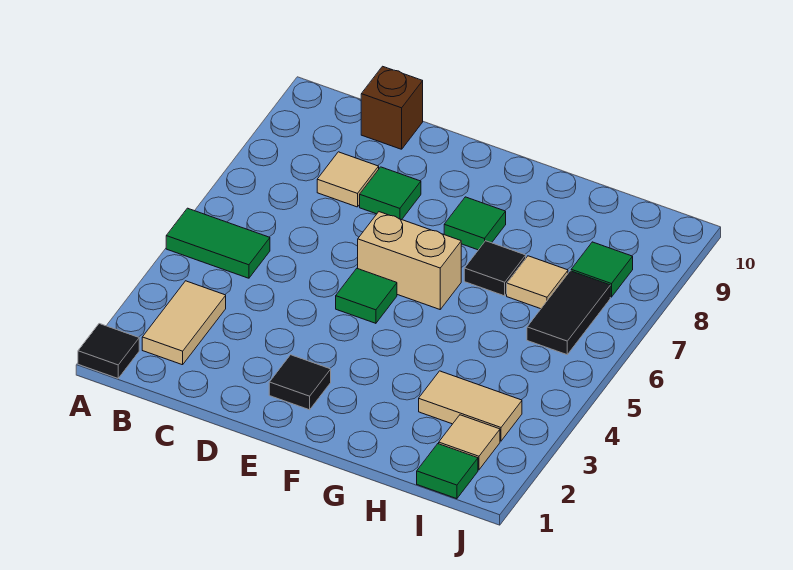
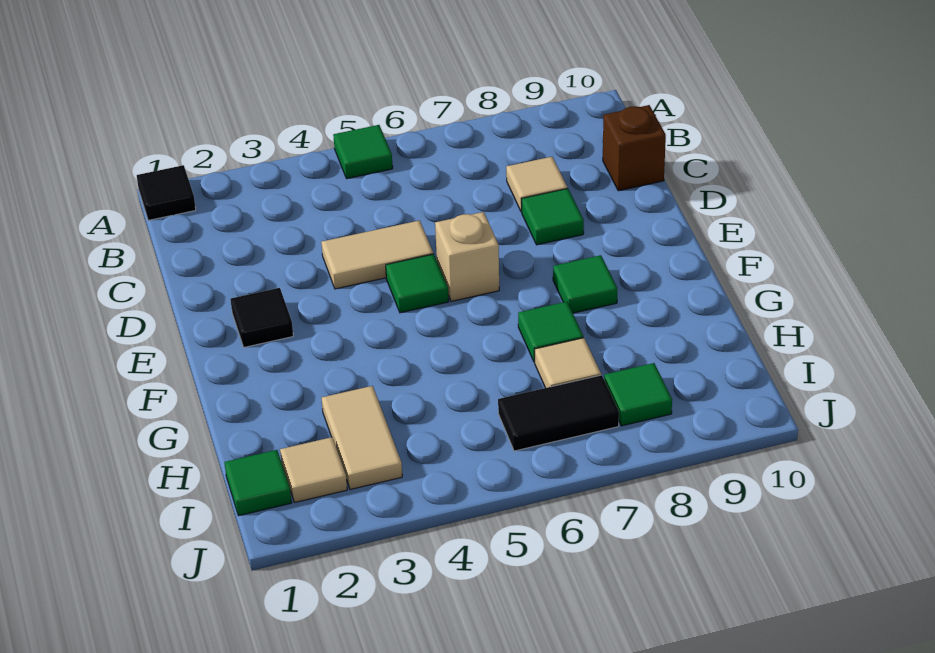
green 1x2 tile [166,208,270,278] -> green 1x1 tile [333,125,393,179]
tan 1x2 tile [142,281,226,365] -> tan 1x2 tile moved to [321,220,433,289]
tan 1x2 brick [358,212,461,309] -> tan 1x1 brick [435,212,499,301]
black 1x1 tile [464,241,526,296] -> green 1x1 tile [518,302,583,362]

